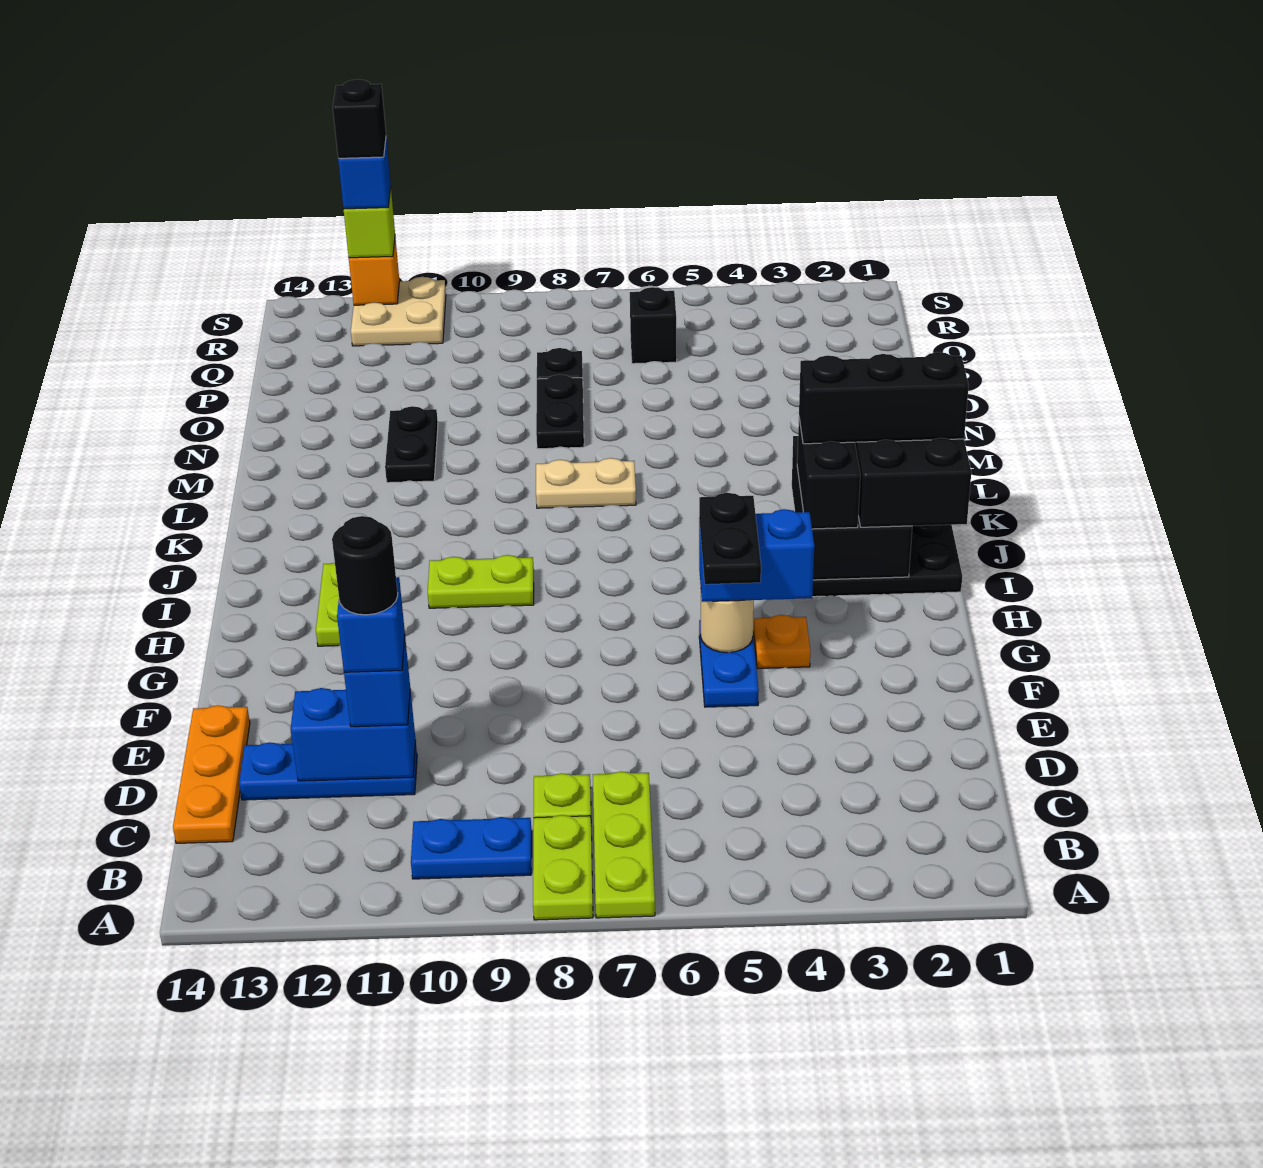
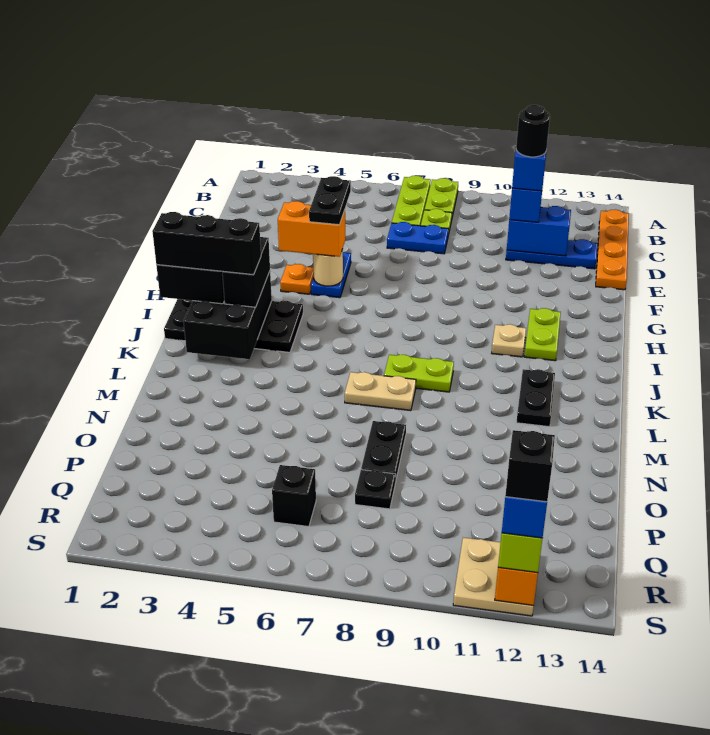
blue 1x2 plate [411,817,532,879] -> blue 1x2 plate moved to [387,222,448,254]
orange 1x3 plate [173,705,250,843] -> orange 1x4 plate [596,210,629,290]
blue 1x2 brick [699,509,814,602] -> orange 1x2 brick [278,201,345,257]
lime 1x2 plate [428,555,534,608] -> lime 1x2 plate moved to [384,355,454,392]
none -> tan 1x1 plate [492,324,526,357]
black 1x2 plate [385,406,438,483] -> black 1x2 plate moved to [516,369,555,427]

